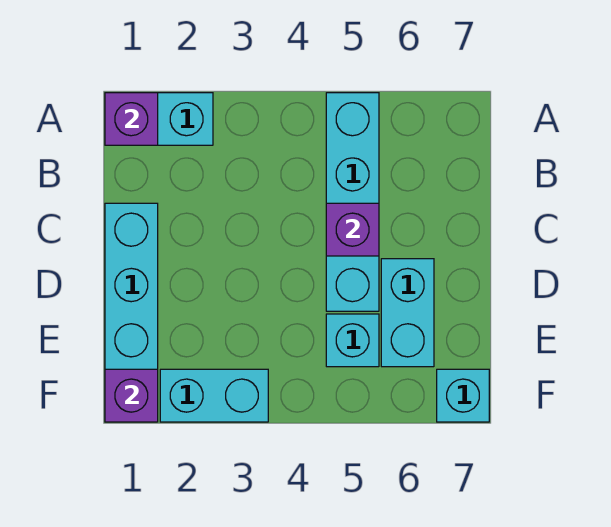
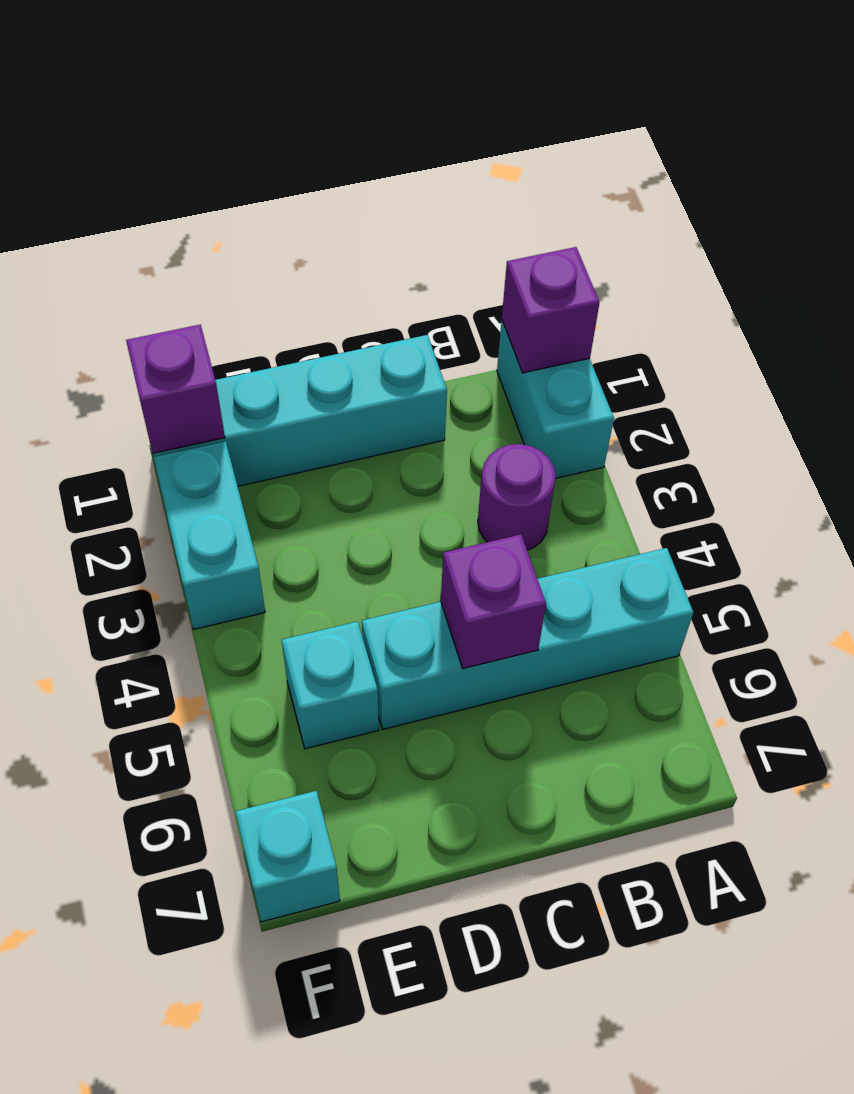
none -> purple 1x1 round brick [478,444,556,550]
cyan 1x2 brick [381,259,434,367] -> none

